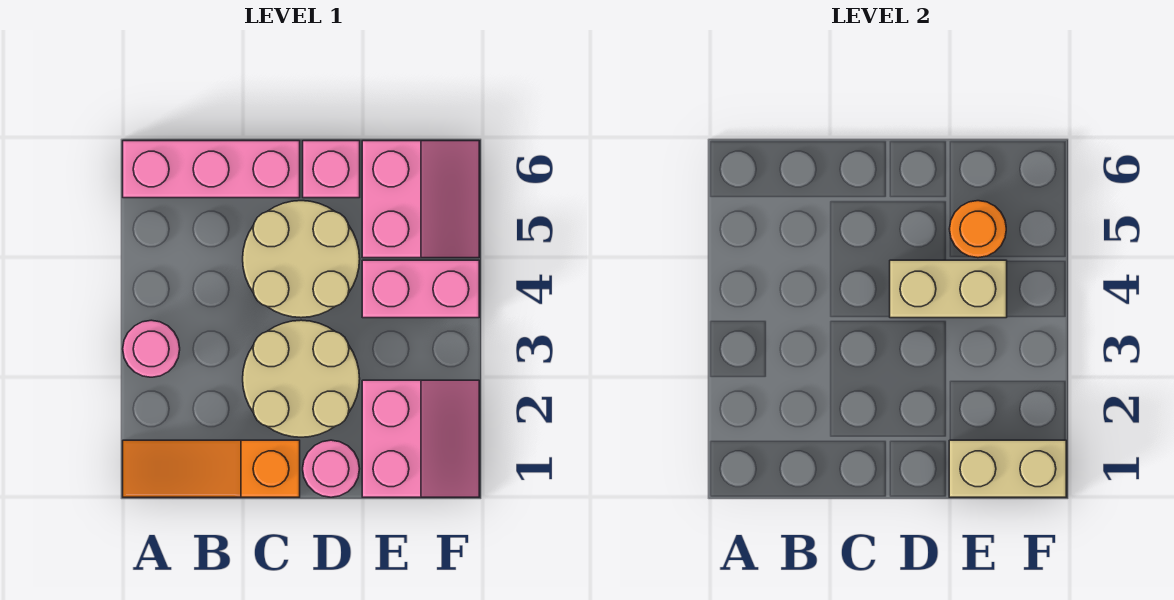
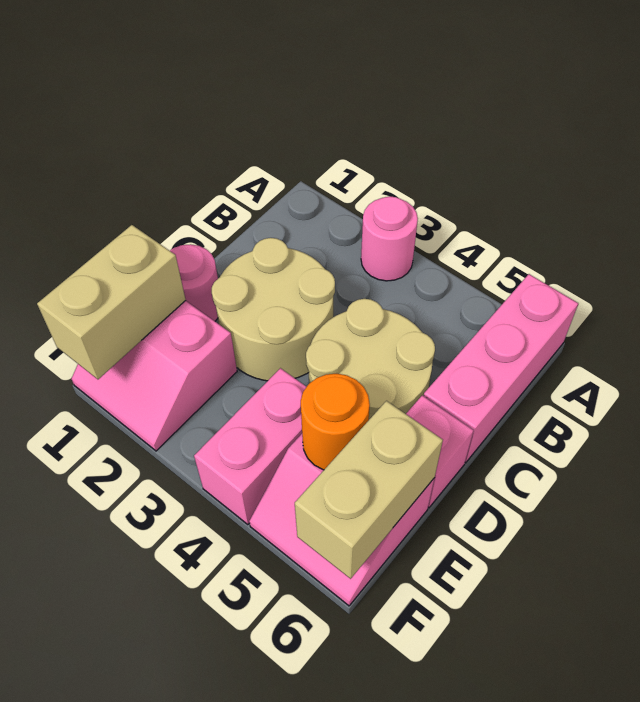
orange 1x3 slope [123,440,300,497] -> none
tan 1x2 brick [890,260,1007,318] -> tan 1x2 brick moved to [295,401,443,579]

